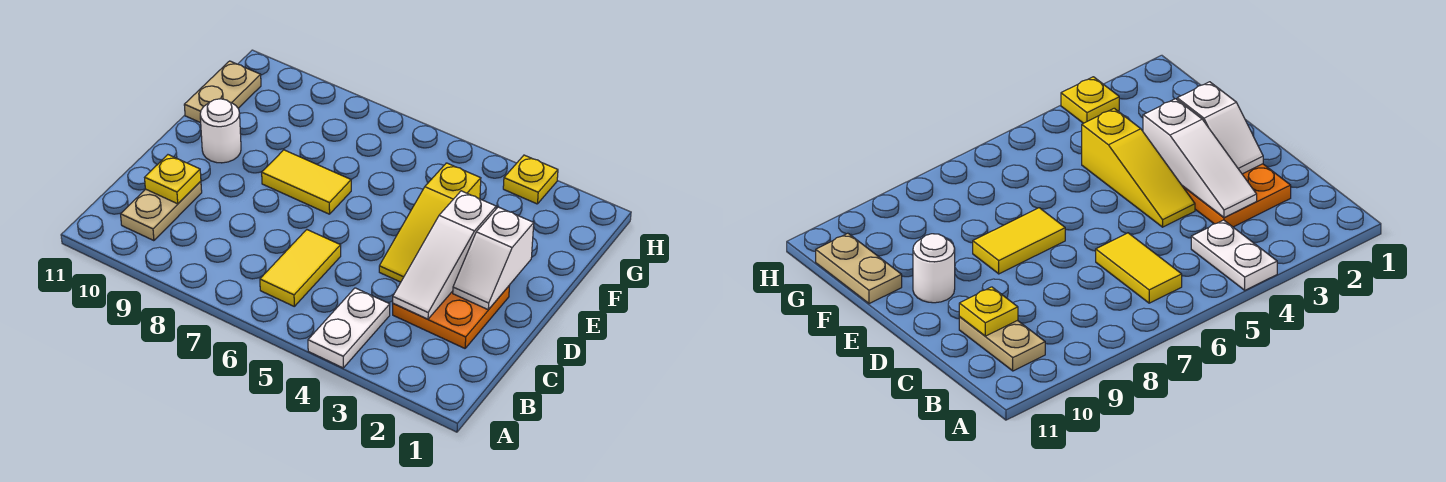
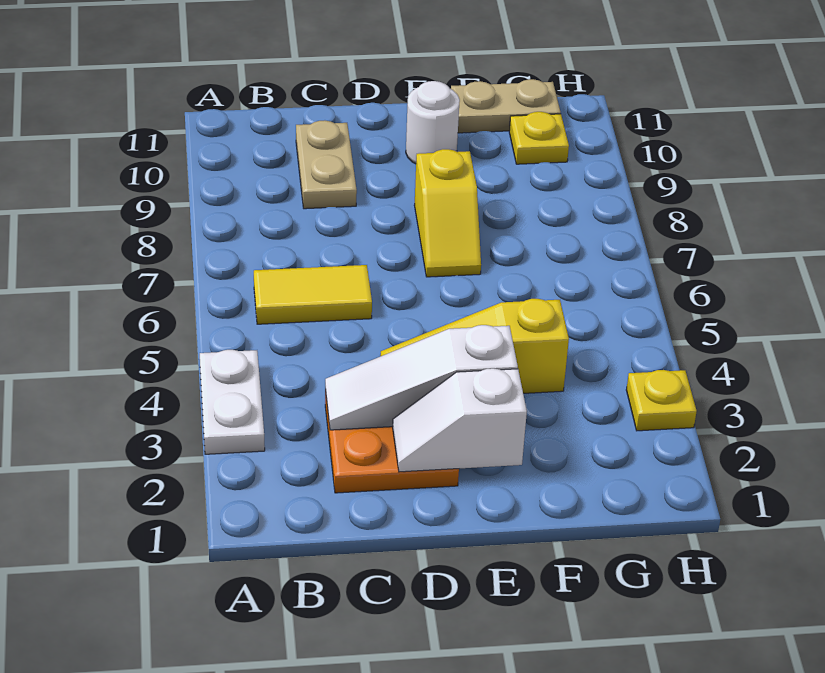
white 1x2 plate [308,288,390,368] -> white 1x2 plate turned to [200,350,265,454]
tan 1x2 plate [121,181,202,241] -> tan 1x2 plate turned to [296,120,357,209]
yellow 1x1 plate [145,155,201,204] -> yellow 1x1 plate moved to [509,112,569,164]
yellow 1x2 tile [262,150,351,214] -> yellow 1x2 slope [414,149,481,277]

